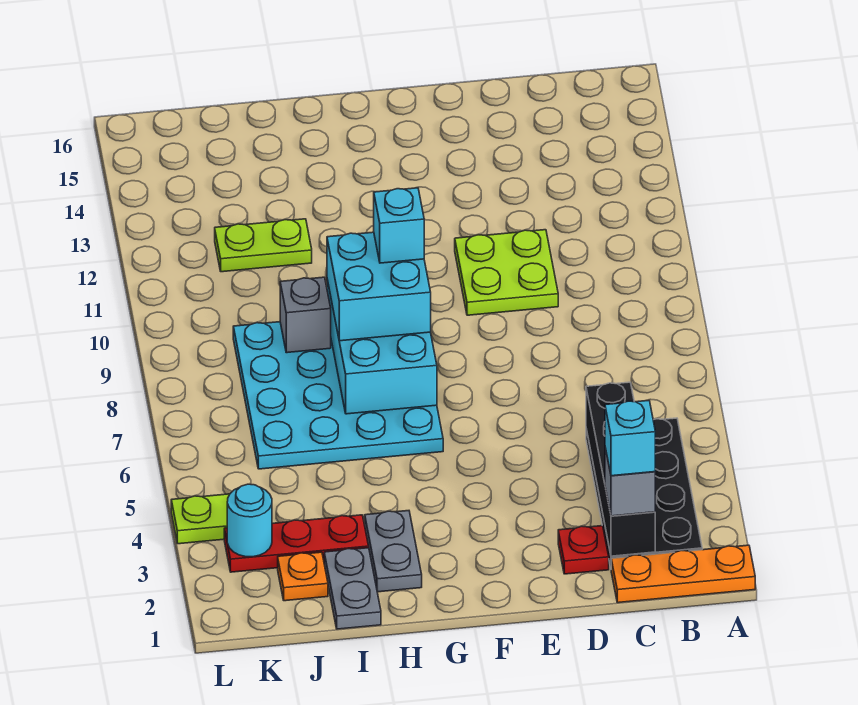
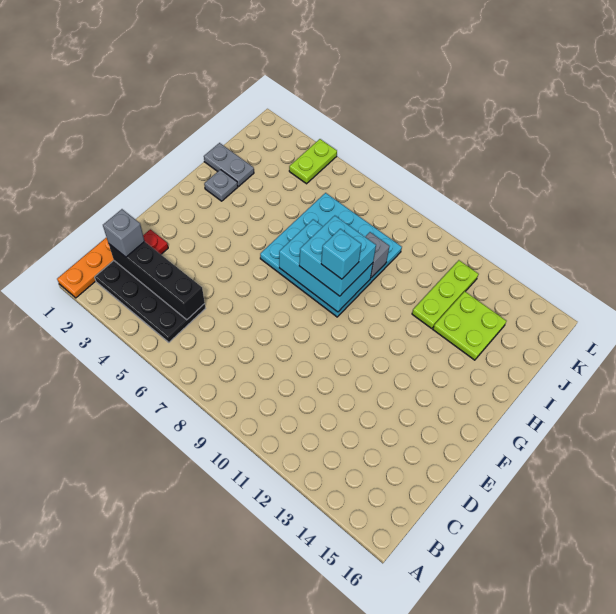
cyan 1x1 brick [605,400,655,476] -> none
lime 2x2 plate [455,230,558,315] -> lime 2x2 plate moved to [433,291,506,360]
grey 1x2 plate [365,511,422,592] -> grey 1x1 plate [204,170,238,201]
red 1x3 plate [224,515,369,572] -> none
lime 1x2 plate [215,219,312,272] -> lime 1x3 plate [412,260,479,329]
orange 1x1 plate [278,552,328,601] -> none
cyan 1x1 round brick [227,484,272,557] -> none

